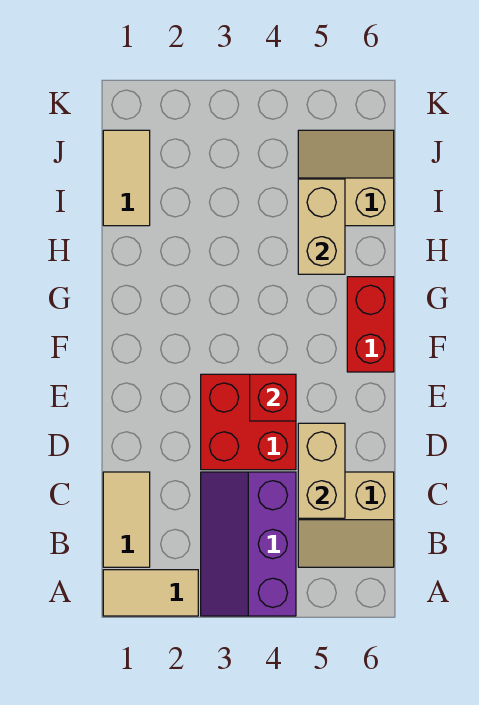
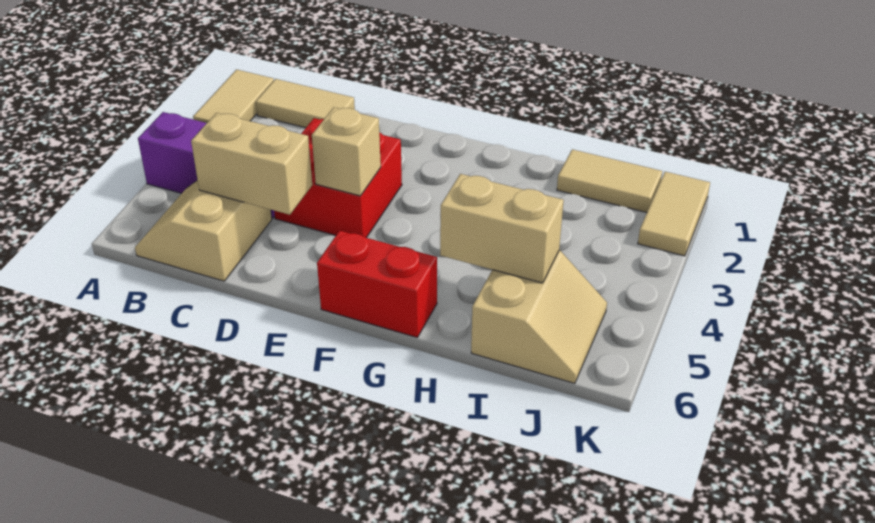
red 1x1 brick [250,374,296,421] -> tan 1x1 brick [312,107,381,196]
none -> tan 1x2 tile [638,172,710,256]

